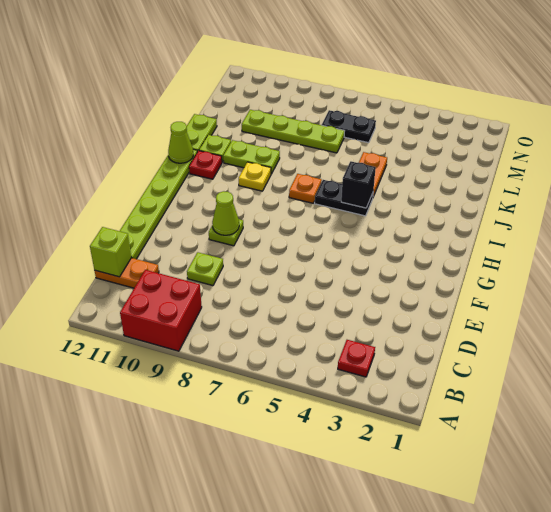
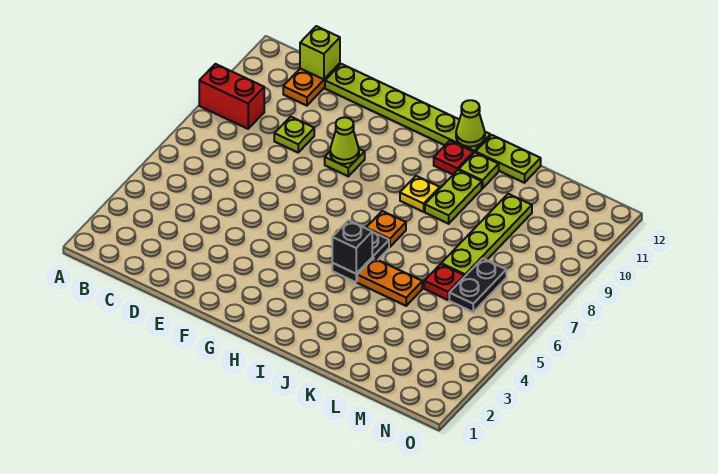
red 2x2 brick [120,270,202,351] -> red 1x2 brick [199,64,264,129]
red 1x1 plate [338,340,375,377] -> red 1x1 plate moved to [424,264,464,300]

